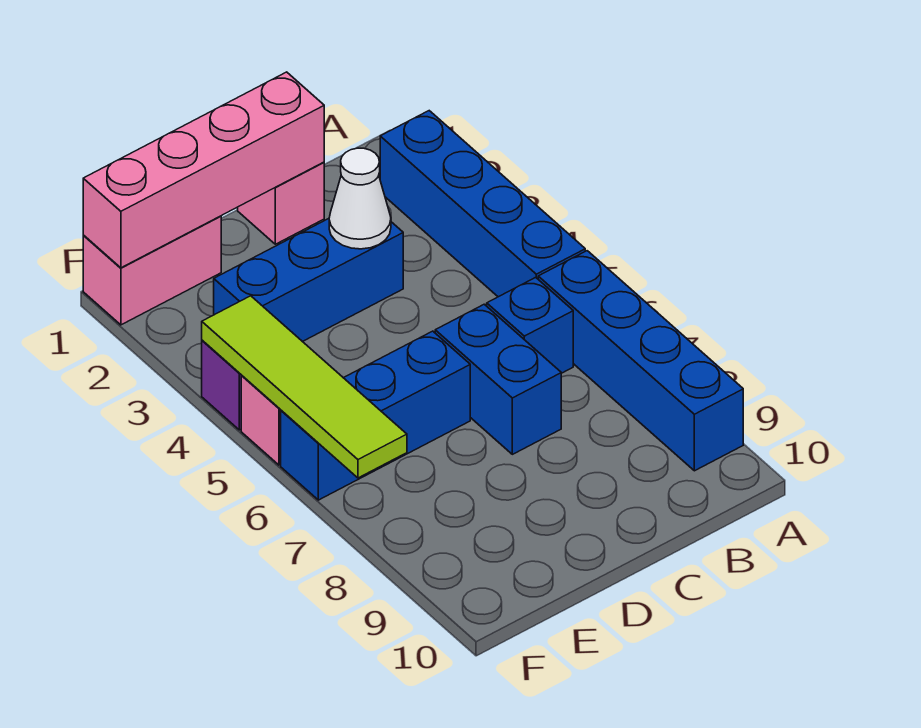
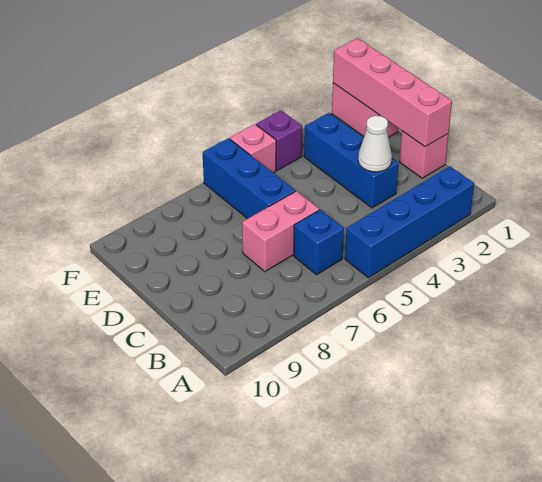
blue 1x4 brick [538,251,743,471] -> none
blue 1x2 brick [435,304,561,454] -> pink 1x2 brick [242,191,319,272]
lime 1x4 tile [202,296,407,478] -> none

